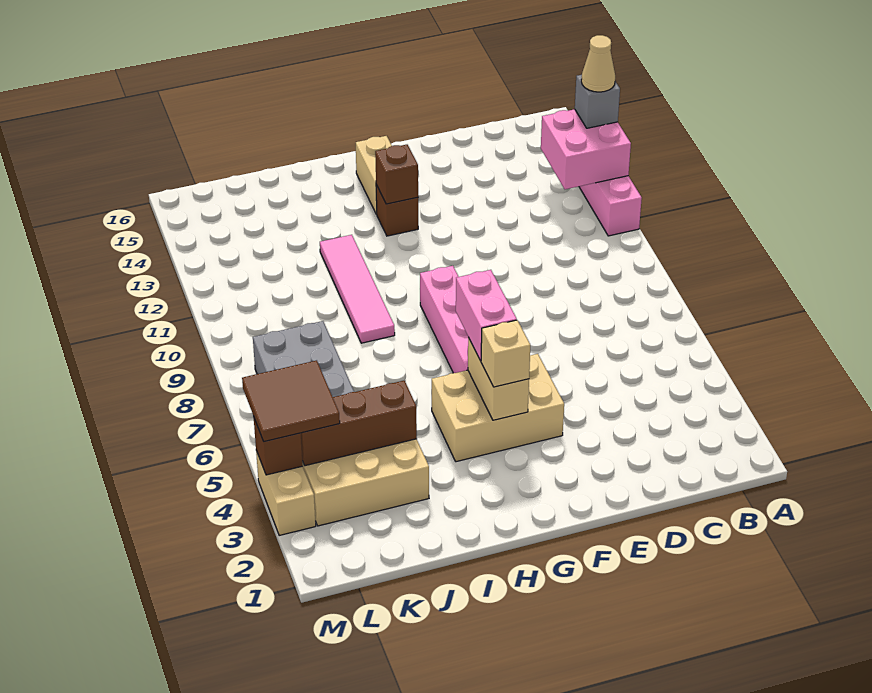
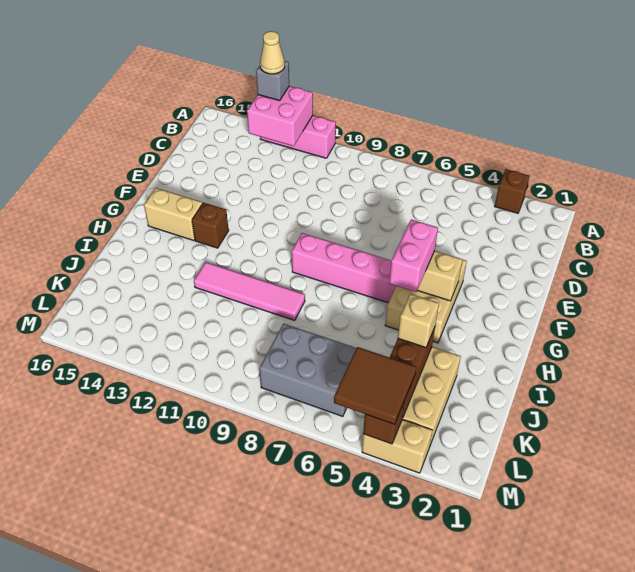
tan 1x1 brick [481,320,530,387] -> tan 1x1 brick moved to [398,294,439,348]
pink 1x2 brick [456,270,517,361] -> pink 1x2 brick turned to [389,220,438,292]
brown 1x1 brick [375,145,418,204] -> brown 1x1 brick moved to [495,169,529,213]

